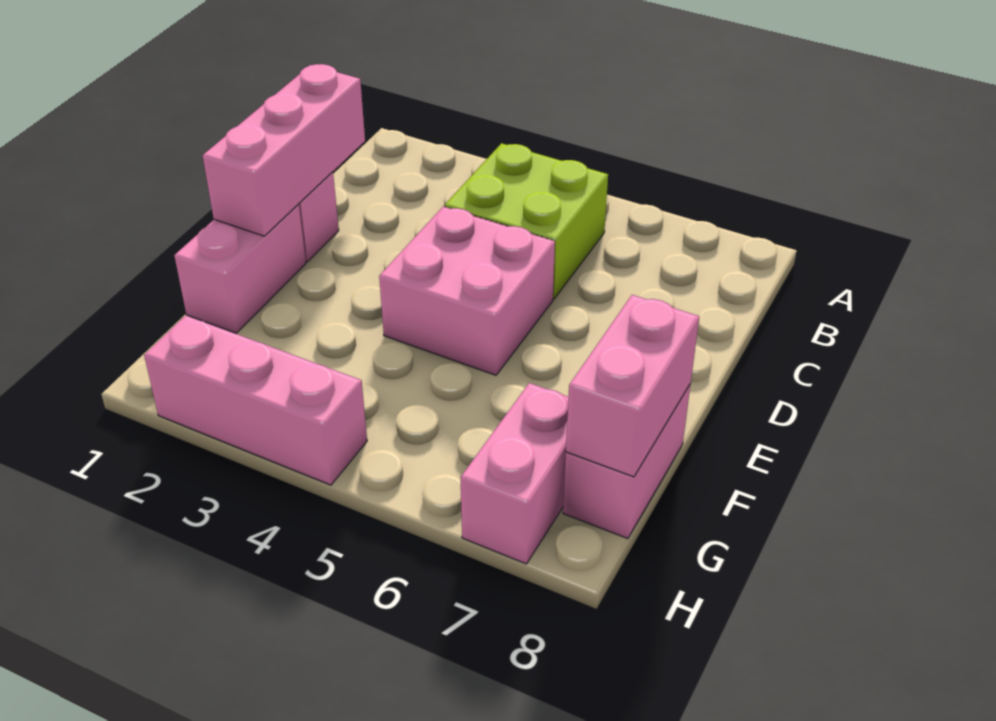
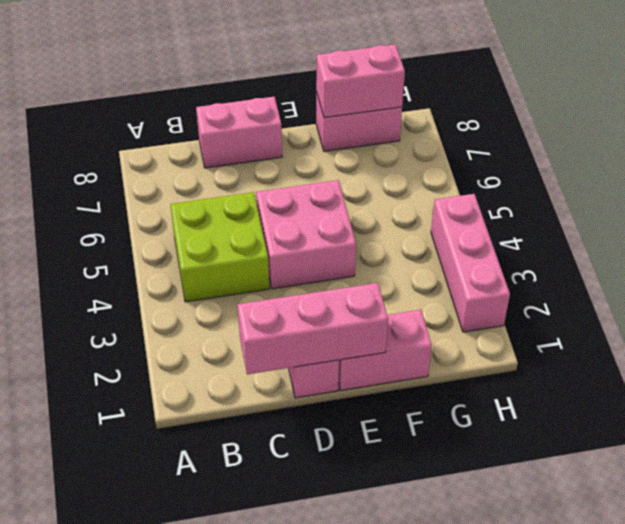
pink 1x2 brick [460,383,568,564] -> pink 1x2 brick moved to [196,97,282,168]

